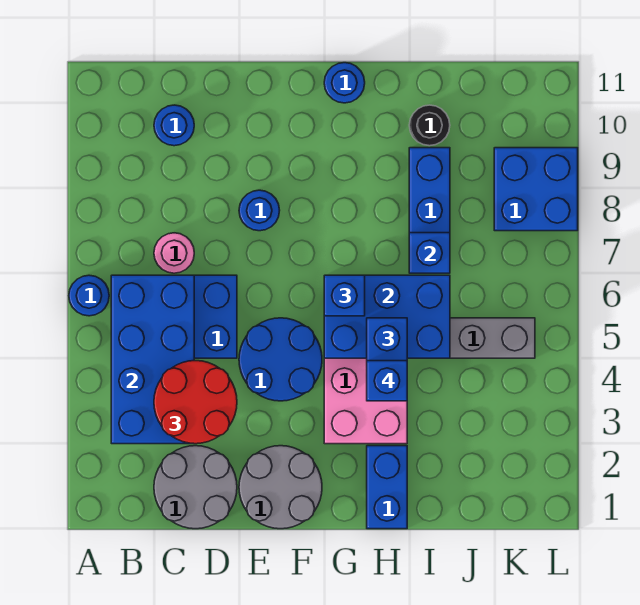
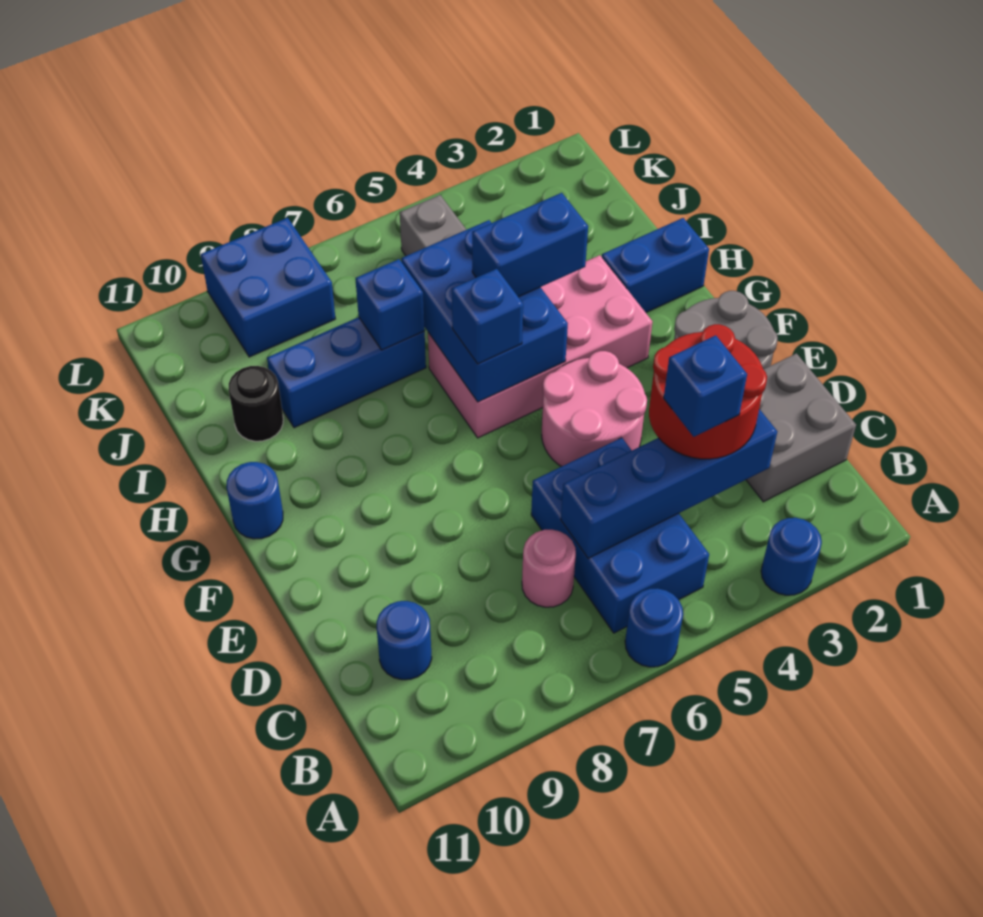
blue 2x4 brick [111,275,194,444] -> blue 1x4 brick [561,409,777,558]
grey 2x2 round brick [154,446,237,529] -> grey 2x2 brick [746,353,856,502]
blue 2x2 round brick [239,318,322,401] -> pink 2x2 round brick [542,351,647,467]
blue 1x1 round brick [239,190,280,231] -> blue 1x1 round brick moved to [761,518,822,595]
blue 1x1 brick [367,361,407,401] -> blue 1x1 brick moved to [664,335,747,437]

